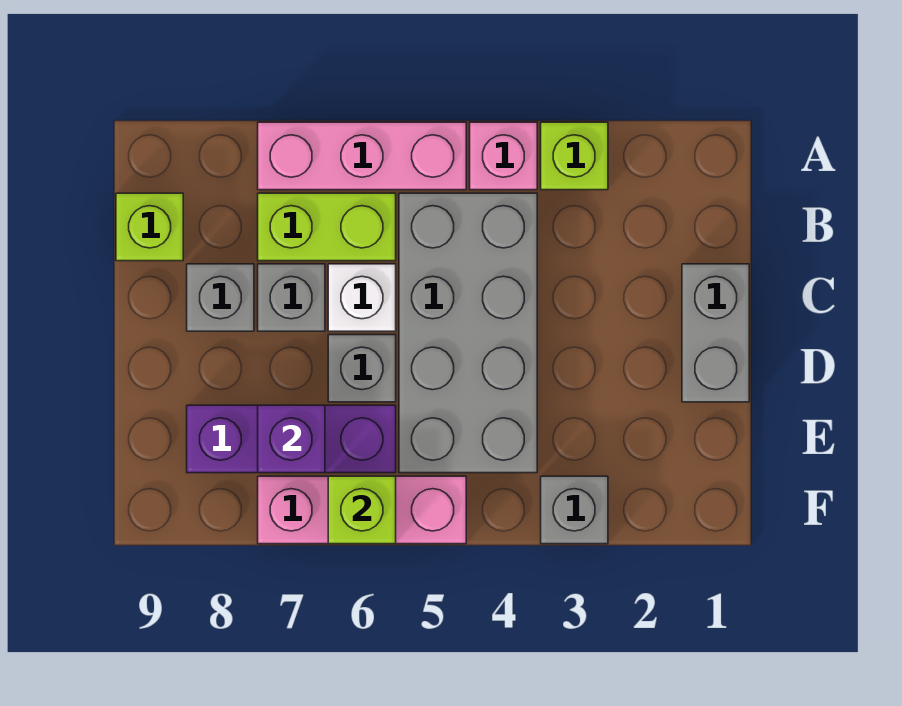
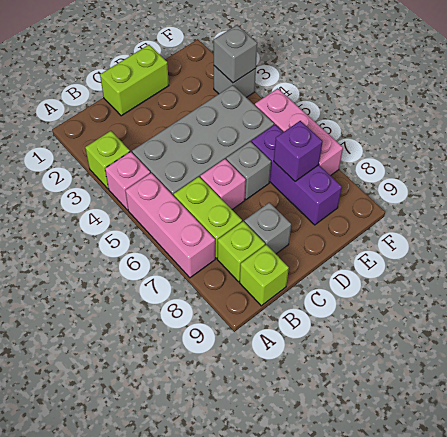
grey 1x2 brick [682,264,749,402] -> lime 1x2 brick [100,45,169,116]
white 1x1 brick [328,264,396,331] -> pink 1x1 brick [200,159,246,209]
grey 1x1 brick [258,264,325,331] -> grey 1x1 brick moved to [214,25,257,83]
lime 1x1 brick [328,476,396,544] -> lime 1x1 brick moved to [217,221,265,282]

